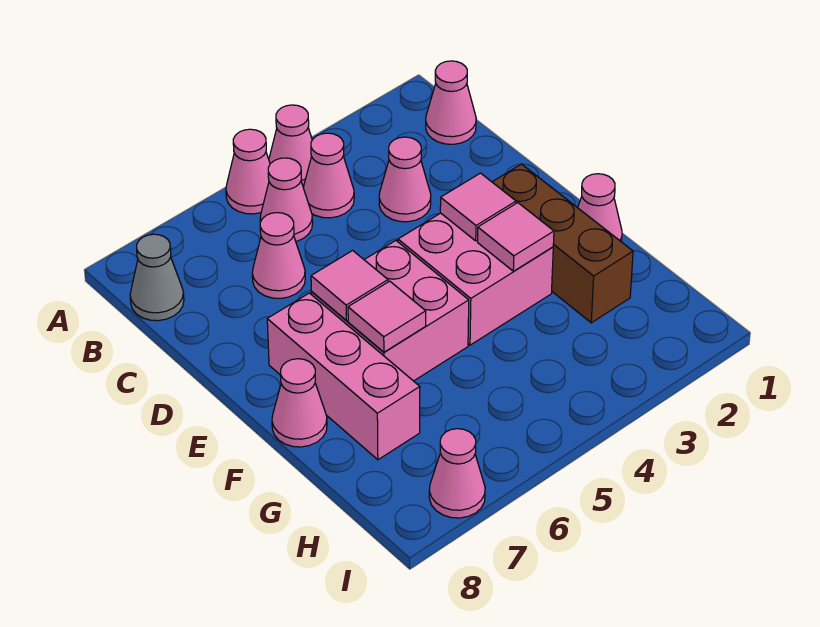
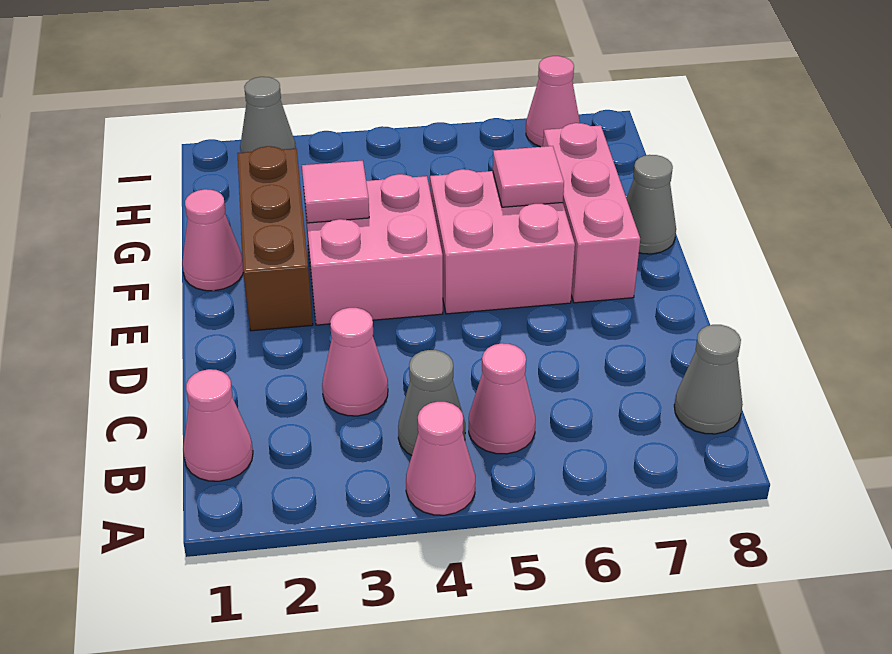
pink 1x1 cone [226,129,270,214] -> none
pink 1x1 cone [303,133,354,218] -> grey 1x1 cone [398,350,465,456]
pink 1x1 cone [252,213,305,298] -> none
pink 1x1 tile [440,173,516,241] -> none
pink 1x1 tile [311,251,388,321] -> none
pink 1x1 cone [272,359,327,447] -> grey 1x1 cone [626,155,676,254]
none -> grey 1x1 cone [240,77,296,153]

